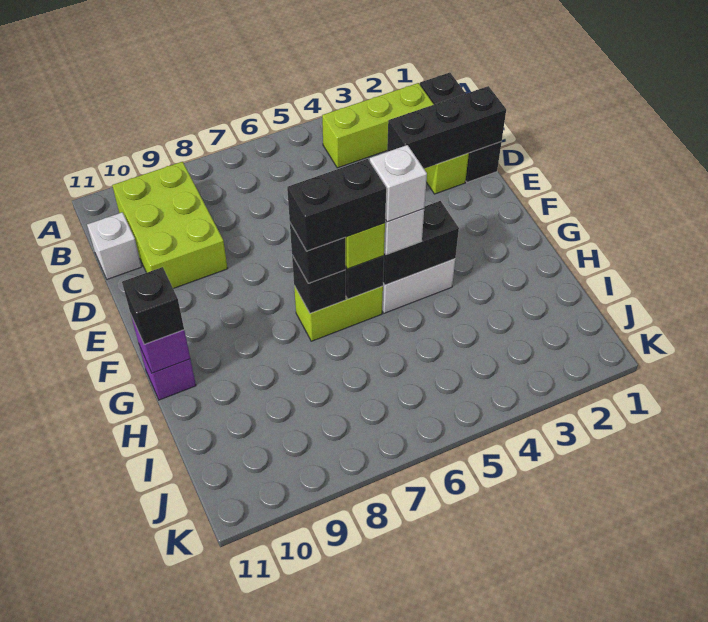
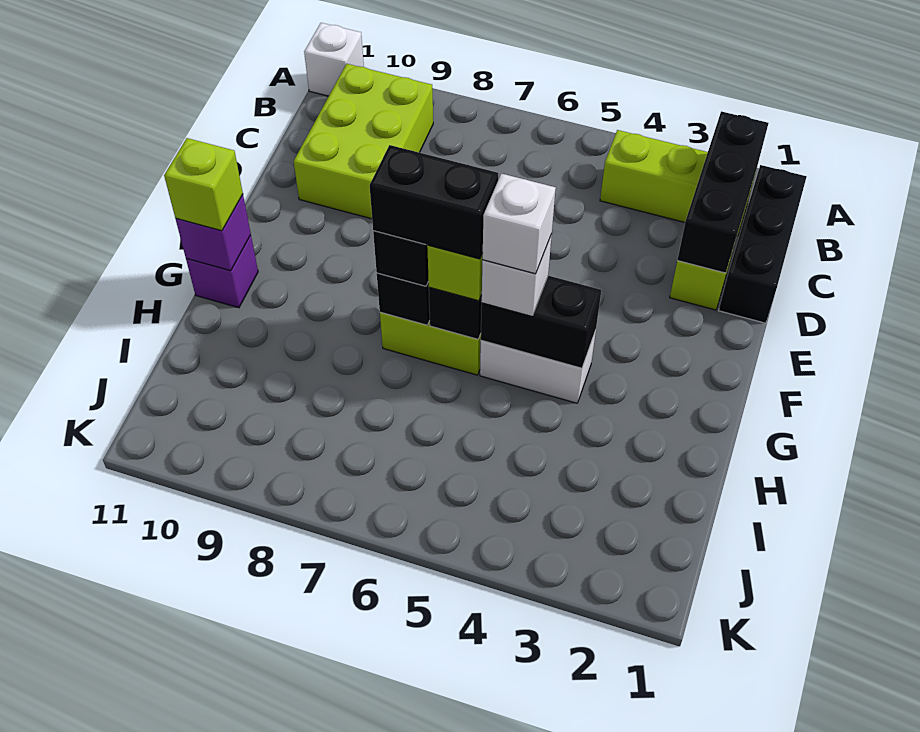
white 1x1 brick [87,212,142,279] -> white 1x1 brick moved to [304,23,364,96]
black 1x3 brick [387,86,506,169] -> black 1x3 brick turned to [677,111,768,273]
black 1x1 brick [122,267,184,344] -> lime 1x1 brick [164,138,243,231]

